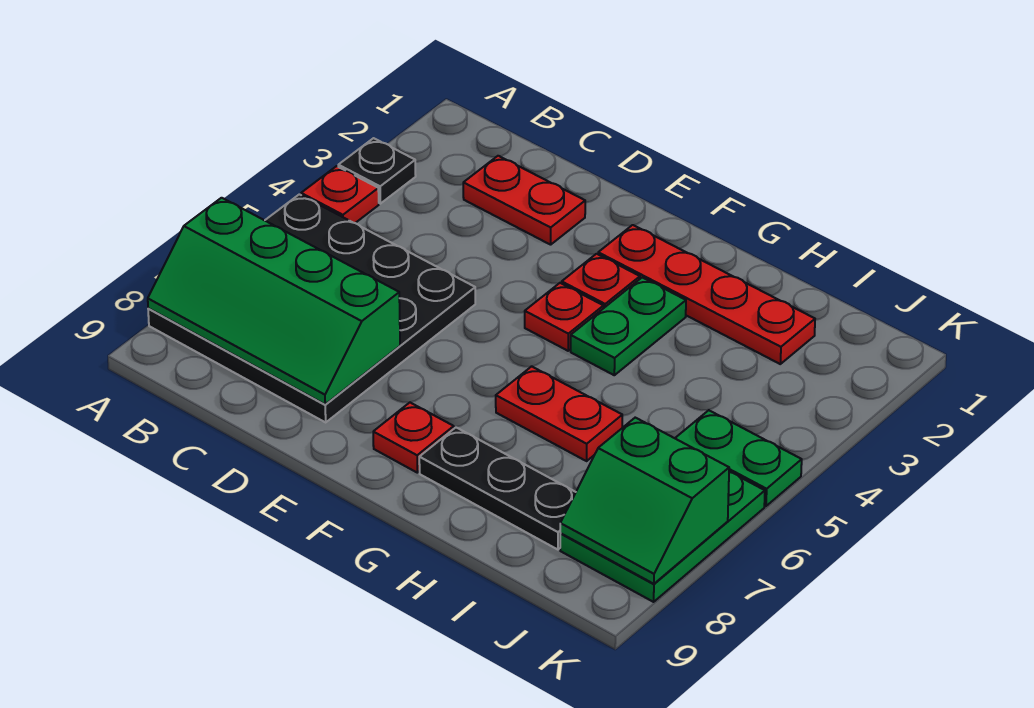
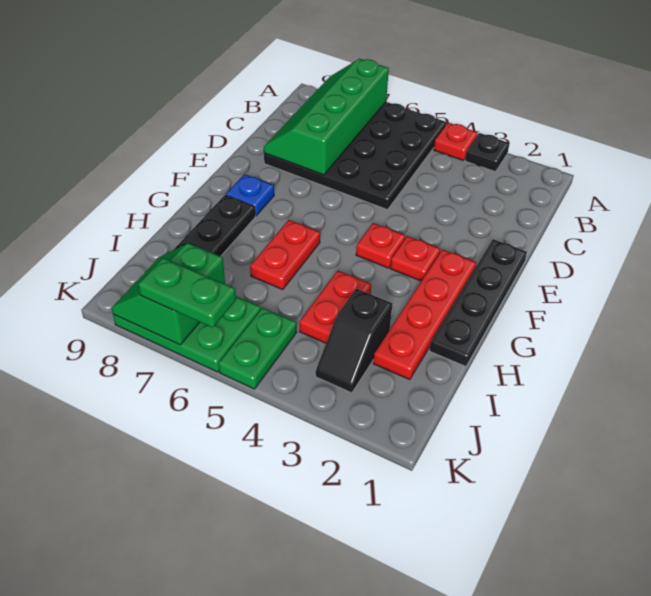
red 1x2 plate [463,156,585,245] -> red 1x2 plate moved to [299,271,371,343]
none -> black 1x4 plate [429,239,527,366]
red 1x1 plate [373,403,454,473] -> blue 1x1 plate [226,174,274,216]
green 1x2 plate [571,277,686,375] -> green 1x2 plate moved to [138,258,236,328]
none -> black 1x2 slope [316,289,392,393]

